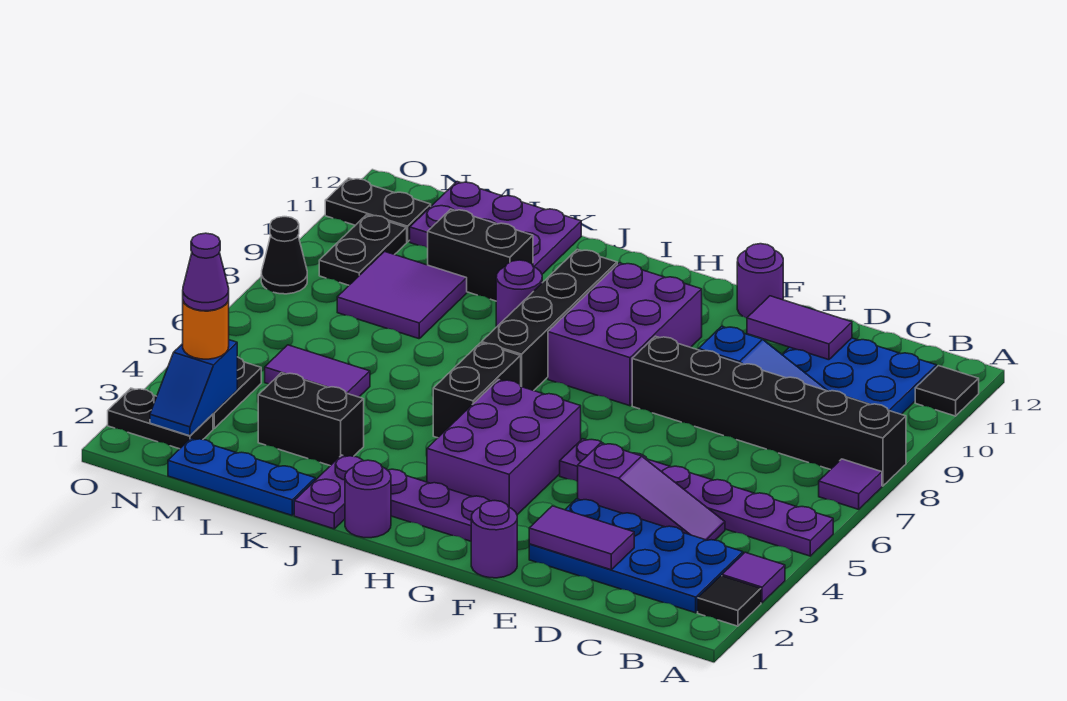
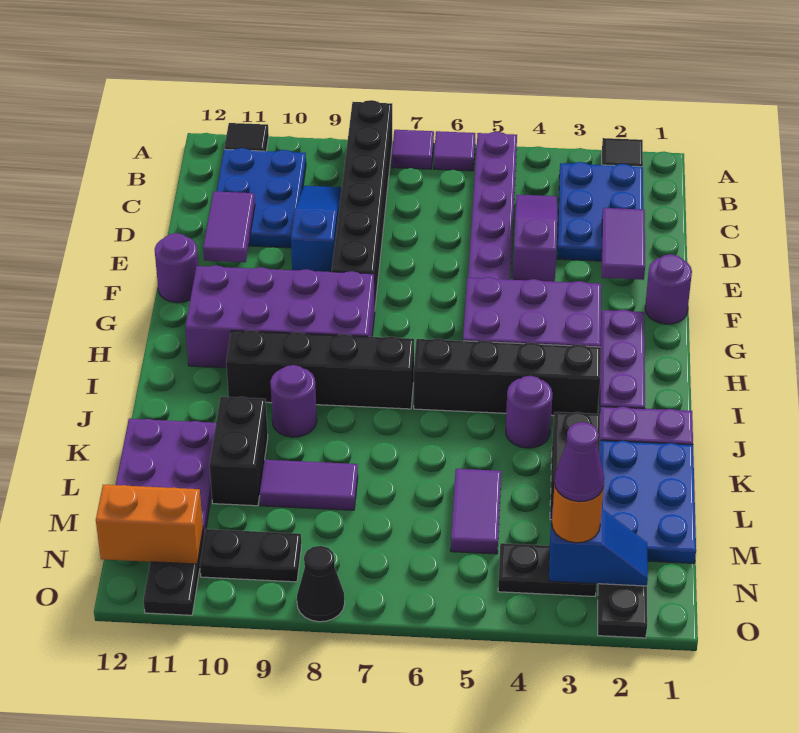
purple 1x1 tile [722,552,785,603] -> purple 1x1 tile moved to [434,131,475,171]
blue 2x4 plate [529,499,743,613] -> blue 2x3 plate [557,162,643,261]
purple 2x3 brick [548,263,702,406] -> purple 2x4 brick [185,265,375,368]
purple 1x1 round brick [345,460,391,538] -> purple 1x1 round brick moved to [506,376,552,448]
black 1x2 brick [433,343,521,438] -> black 1x4 brick [414,338,601,416]
blue 1x3 plate [168,438,315,515] -> blue 2x3 plate [600,441,696,563]
purple 2x2 tile [337,252,467,339] -> purple 1x2 tile [260,460,358,510]
none -> orange 1x2 brick [96,485,203,564]

